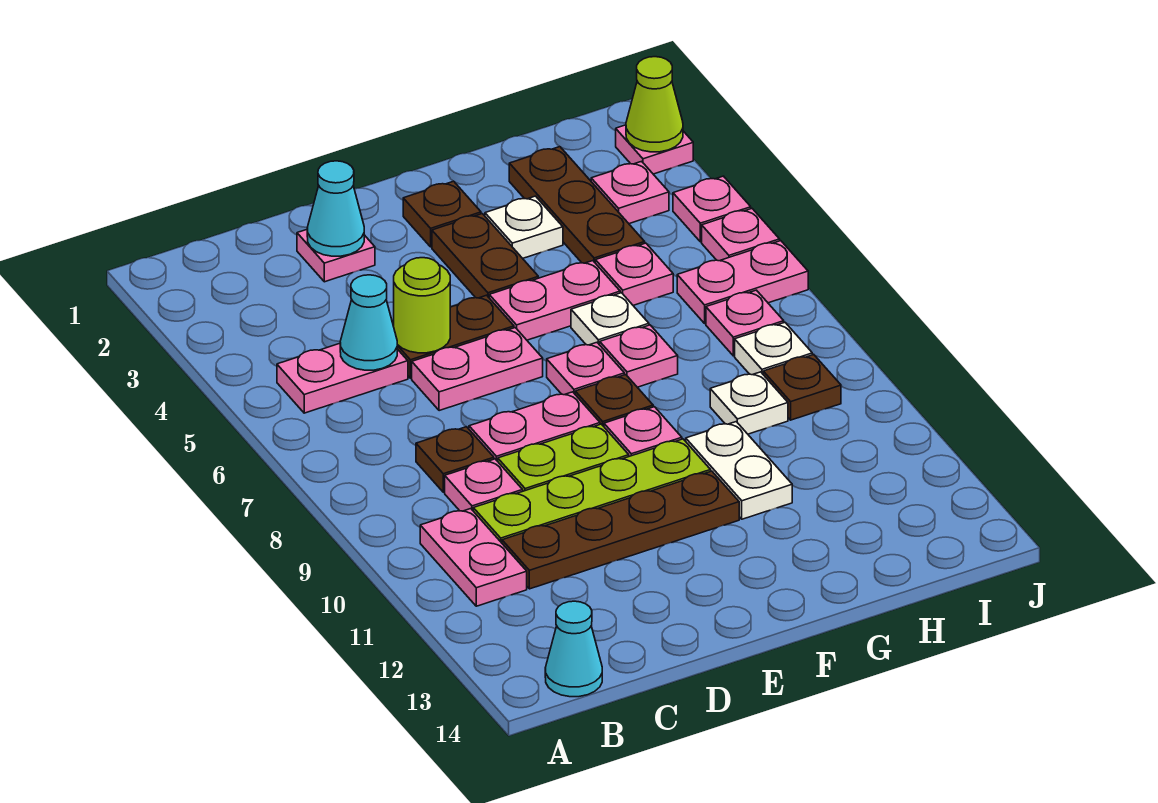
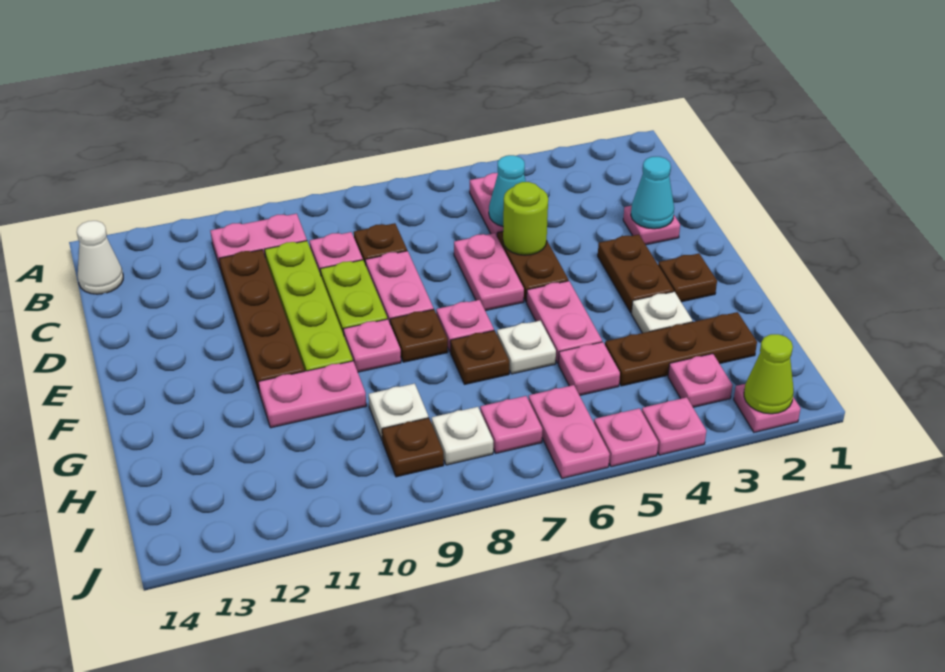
cyan 1x1 cone [545,601,602,697] -> white 1x1 cone [77,221,123,294]
brown 1x2 plate [432,214,538,298] -> brown 1x2 plate turned to [598,234,674,313]
pink 1x1 plate [600,325,678,387] -> brown 1x1 plate [450,330,509,384]
white 1x2 plate [686,422,792,519] -> pink 1x2 plate [258,361,366,428]

